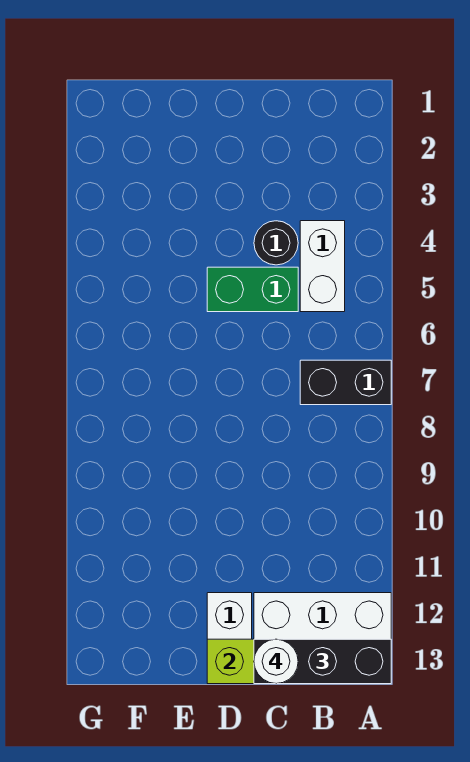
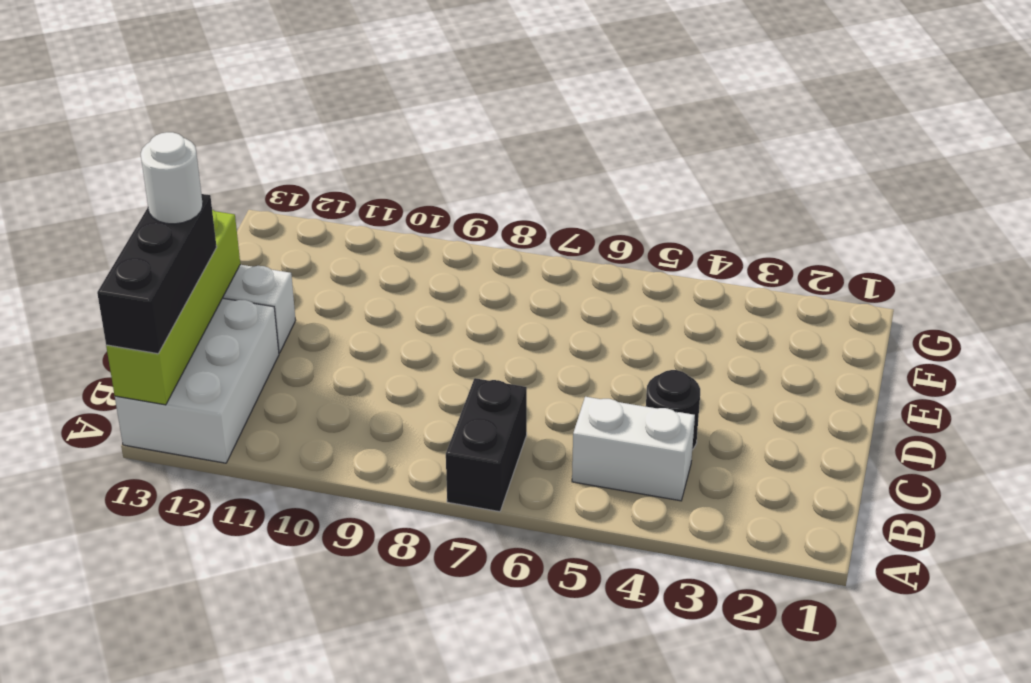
green 1x2 brick [207,267,298,312] -> none

